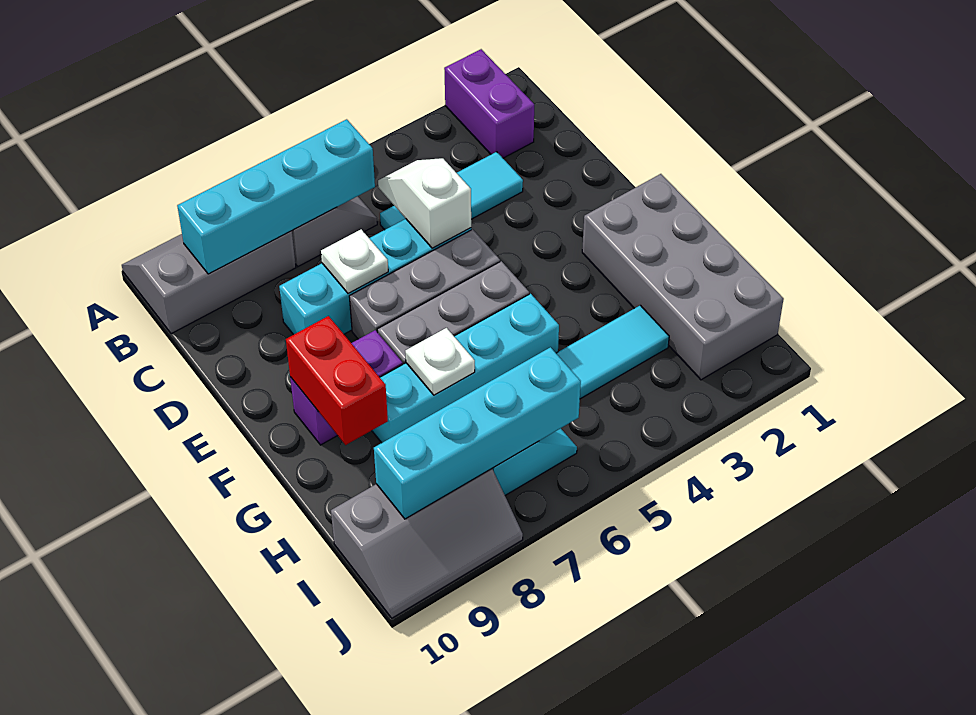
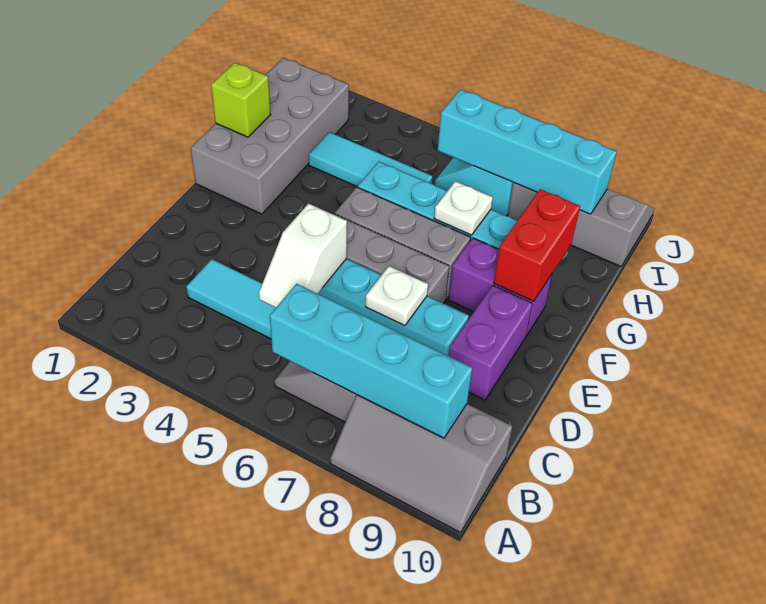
purple 1x2 brick [444,49,534,158] -> purple 1x2 brick moved to [448,285,532,400]
none -> lime 1x1 brick [211,63,271,137]

